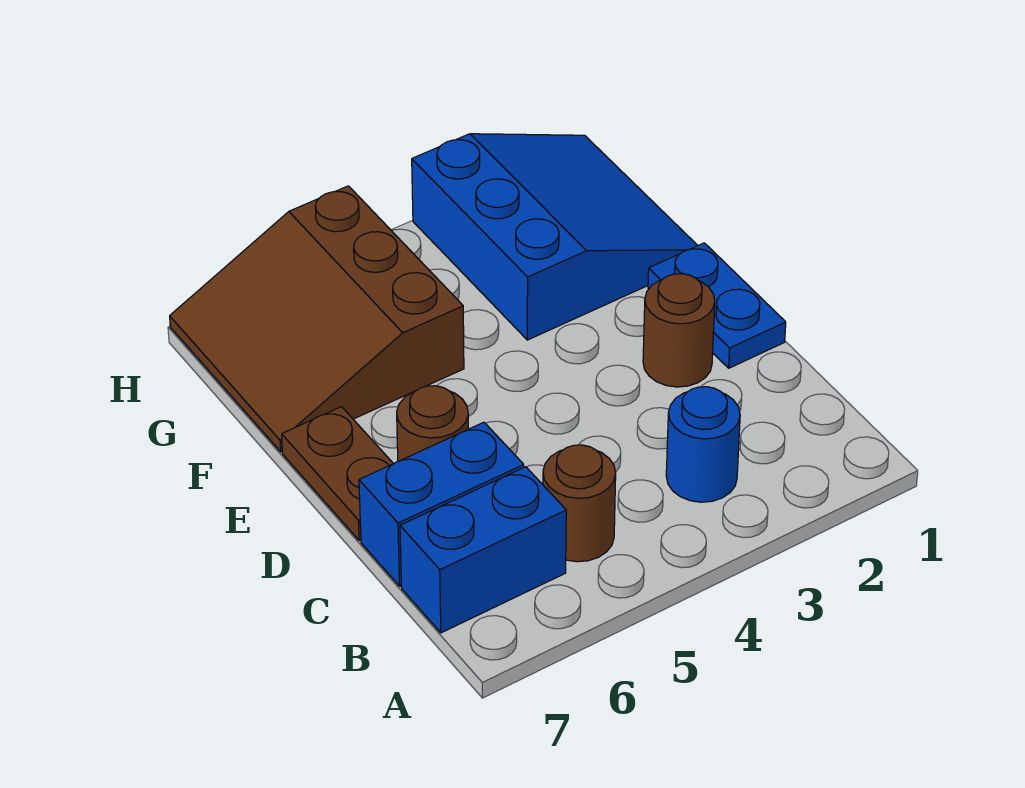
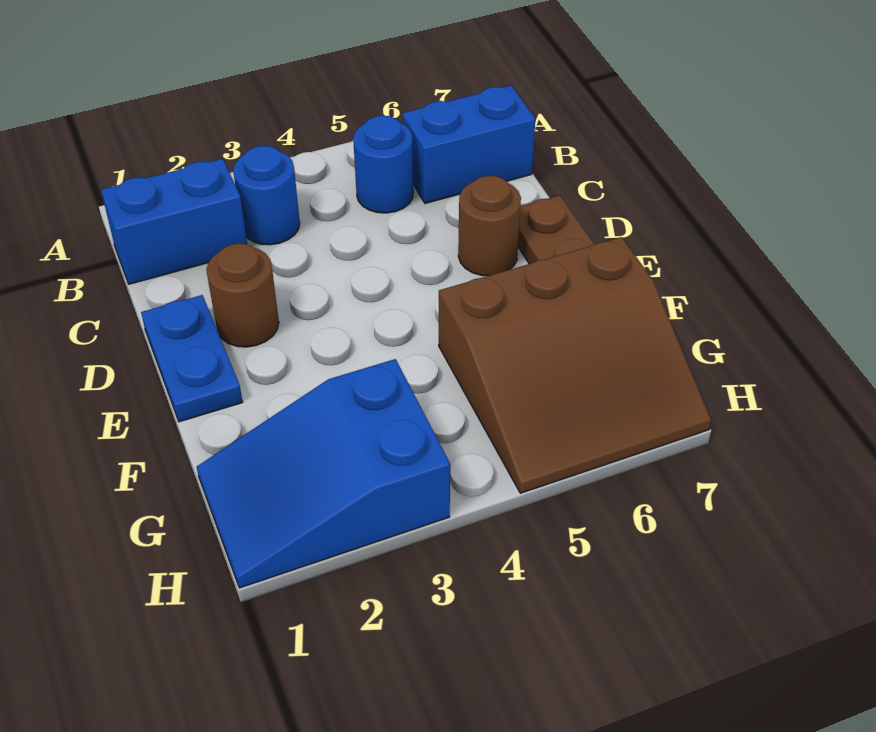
brown 1x1 round brick [543,445,616,562] -> blue 1x1 round brick [353,116,414,213]
blue 1x2 brick [359,422,524,586] -> blue 1x2 brick moved to [101,159,247,284]
blue 3x3 slope [412,134,698,340] -> blue 2x3 slope [197,359,450,588]
brown 3x3 slope [170,186,464,452] -> brown 3x3 slope turned to [439,237,711,493]

